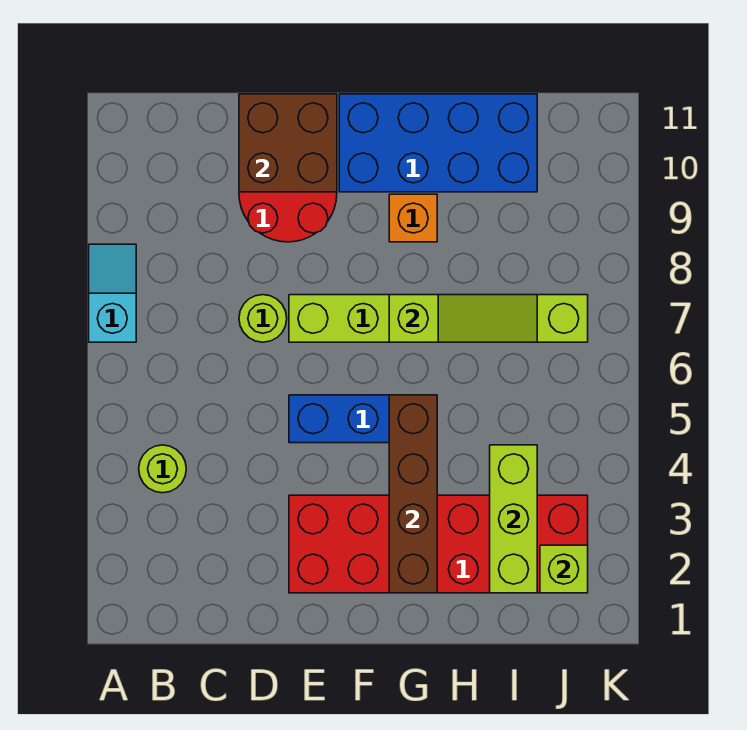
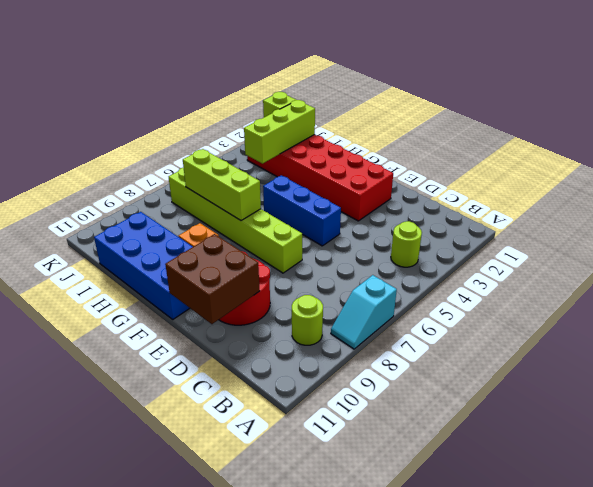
lime 1x1 round brick [239,295,287,342] -> lime 1x1 round brick moved to [292,295,323,345]
brown 1x4 brick [389,395,437,593] -> none
lime 1x3 slope [389,295,537,342] -> lime 1x3 brick [183,149,261,221]

